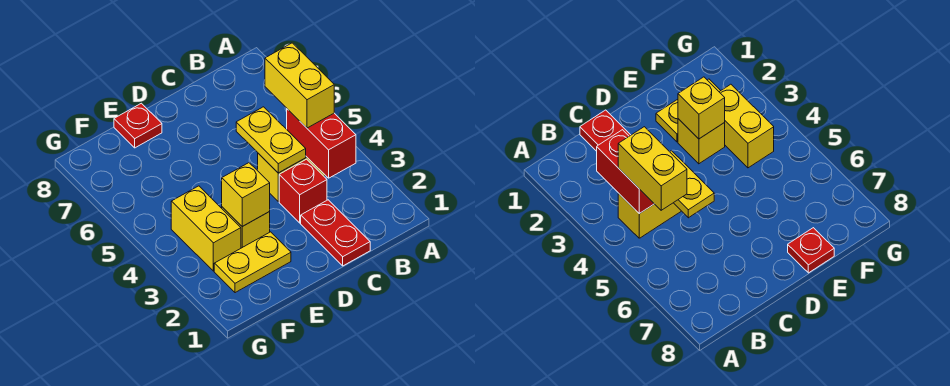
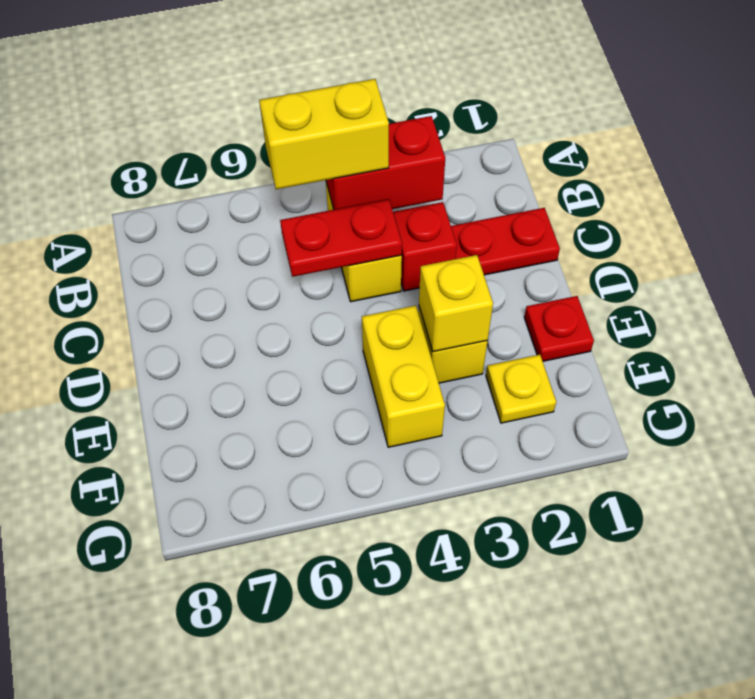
yellow 1x2 plate [236,107,306,173] -> red 1x2 plate [280,199,402,277]
yellow 1x2 plate [214,232,291,293] -> yellow 1x1 plate [486,355,556,423]
red 1x1 plate [114,103,162,148] -> red 1x1 plate moved to [524,296,594,361]
yellow 1x2 brick [171,186,241,271] -> yellow 1x2 brick turned to [362,305,445,447]

